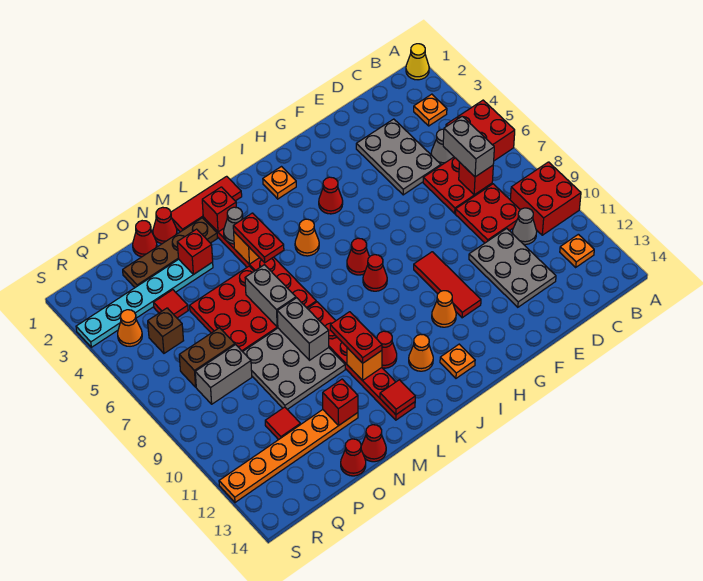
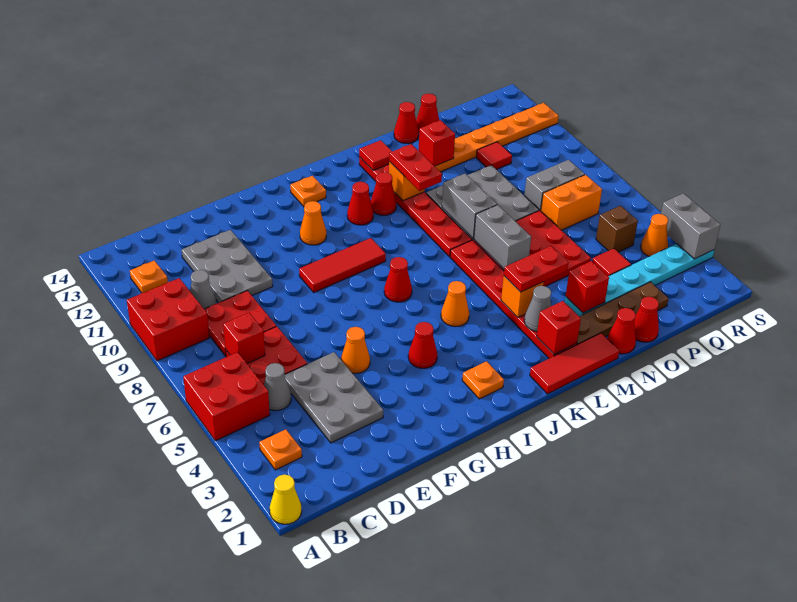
grey 1x2 brick [443,116,494,177] -> grey 1x2 brick moved to [661,193,720,259]
red 1x3 tile [414,252,481,318] -> red 1x3 tile turned to [299,238,386,292]
red 1x1 cone [363,255,387,291] -> red 1x1 cone moved to [347,182,374,225]
orange 1x1 cone [409,334,433,371] -> orange 1x1 cone moved to [341,327,370,373]
red 1x2 plate [233,213,284,263] -> red 1x2 plate turned to [504,246,568,292]
brown 1x2 brick [179,328,235,387] -> orange 1x2 brick [541,175,602,230]

